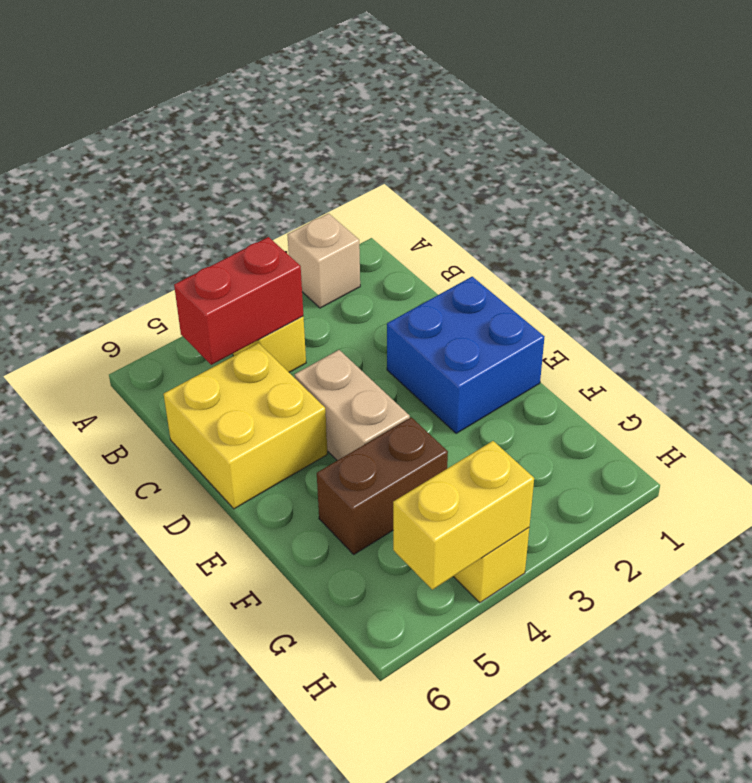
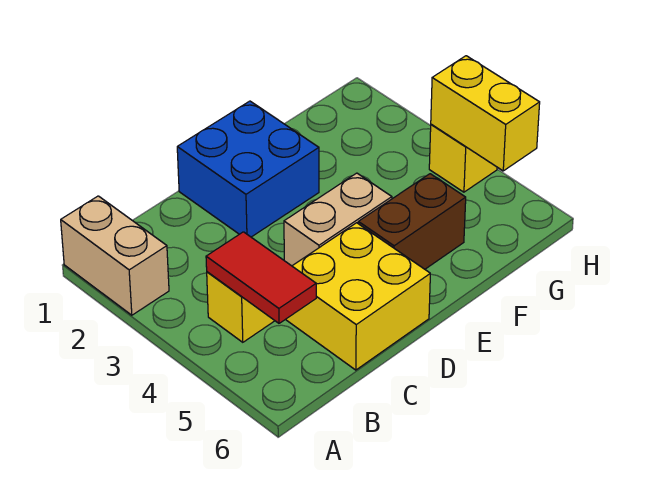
tan 1x1 brick [287,213,360,308] -> tan 1x2 brick [61,196,169,315]
red 1x2 brick [174,237,303,365] -> red 1x2 tile [206,232,316,323]
brown 1x2 brick [317,417,448,554] -> brown 1x2 brick turned to [358,174,466,269]

